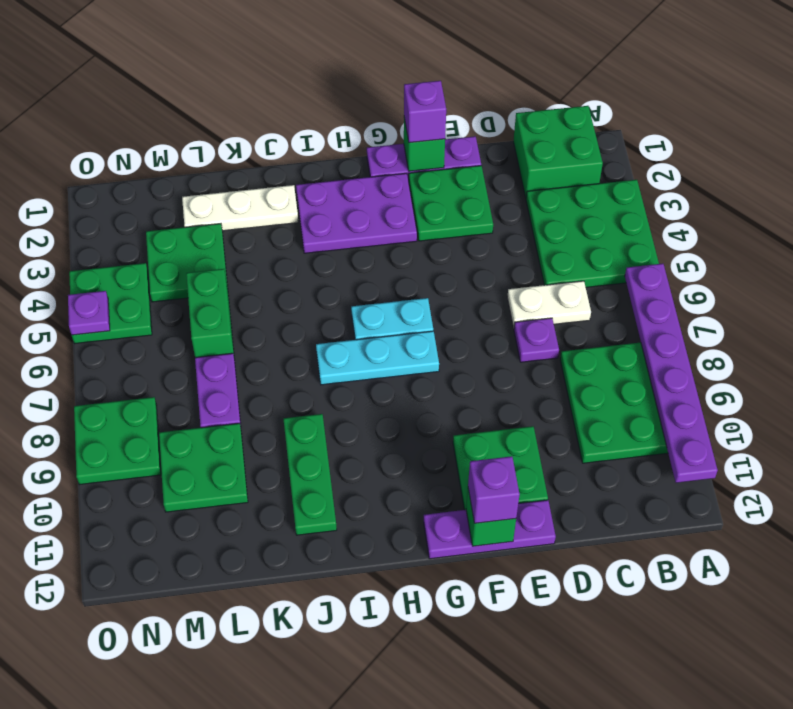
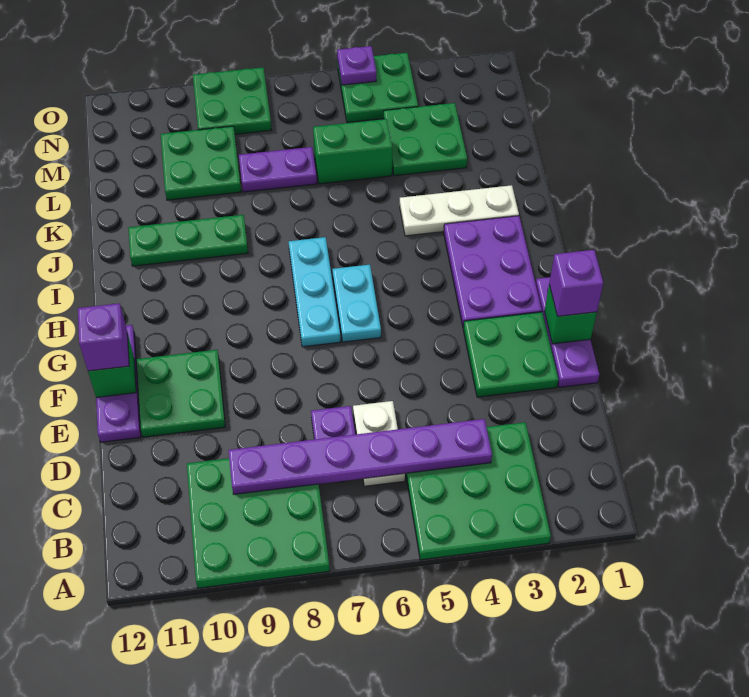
purple 1x6 plate [625,264,718,483] -> purple 1x6 plate moved to [229,419,492,494]
green 2x2 brick [513,106,603,198] -> none
white 1x3 plate [182,185,298,231] -> white 1x3 plate turned to [400,185,519,236]

